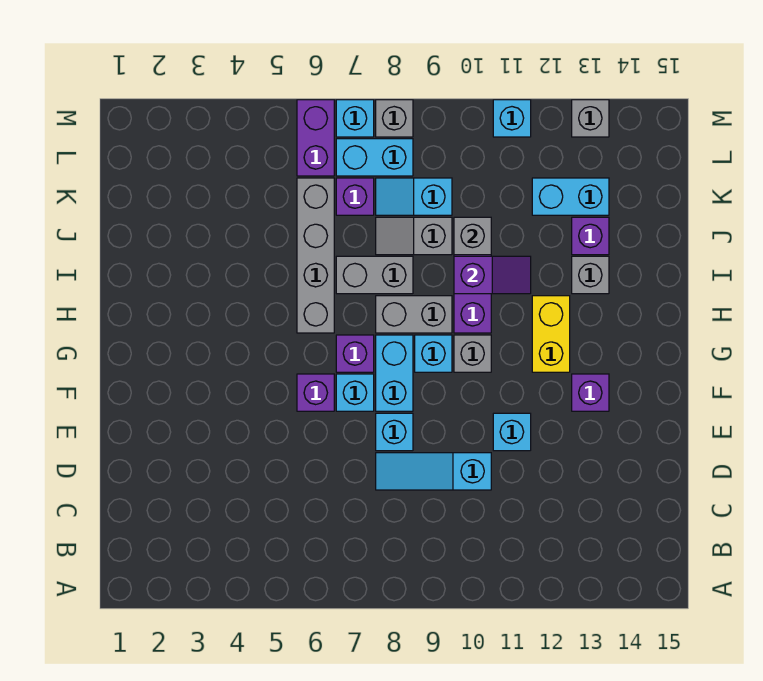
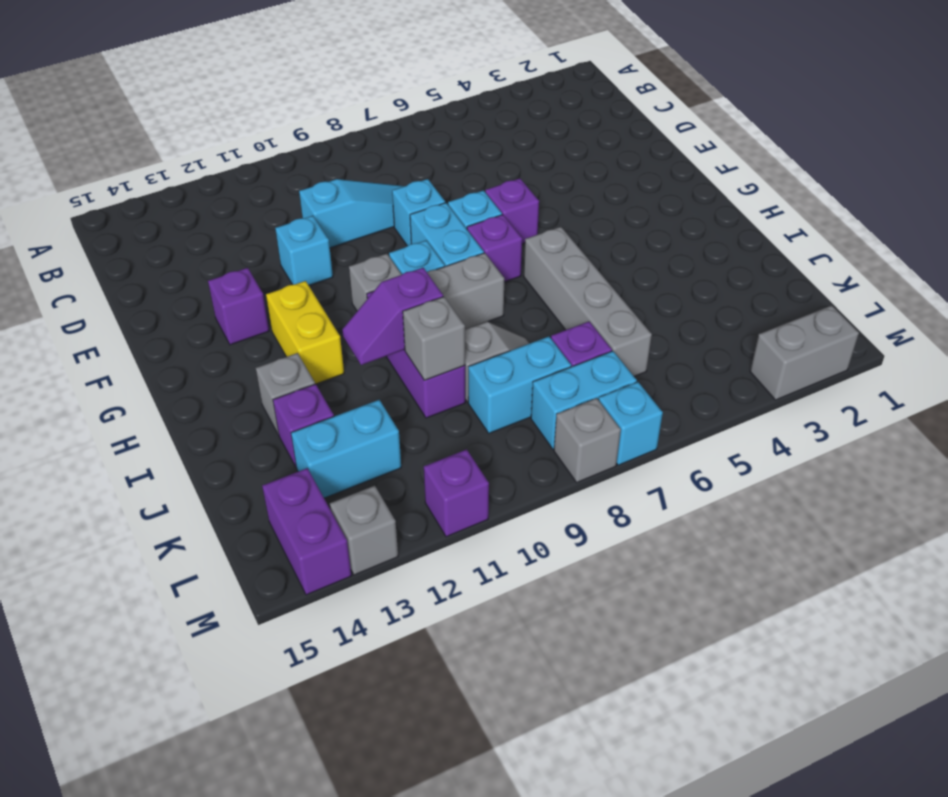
grey 1x2 brick [336,256,413,294] -> grey 1x2 brick moved to [750,305,859,400]
cyan 1x2 slope [376,178,452,215] -> cyan 1x2 brick [468,336,571,433]
purple 1x2 brick [297,100,334,176] -> purple 1x2 brick moved to [262,468,351,595]
cyan 1x1 brick [493,100,531,137] -> purple 1x1 brick [424,449,489,537]

